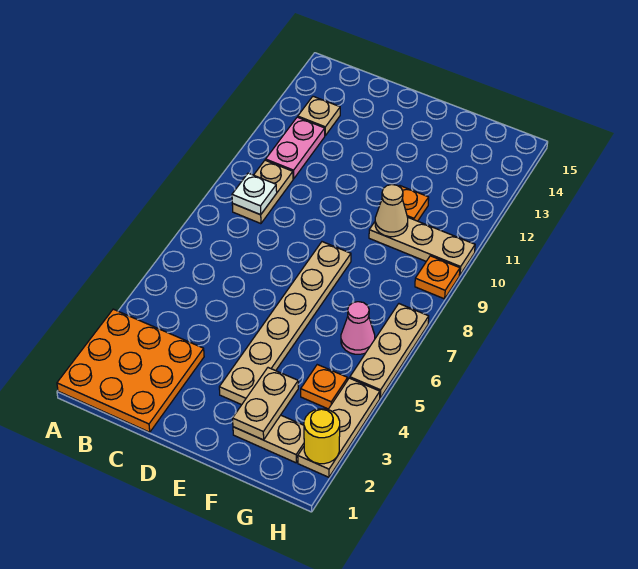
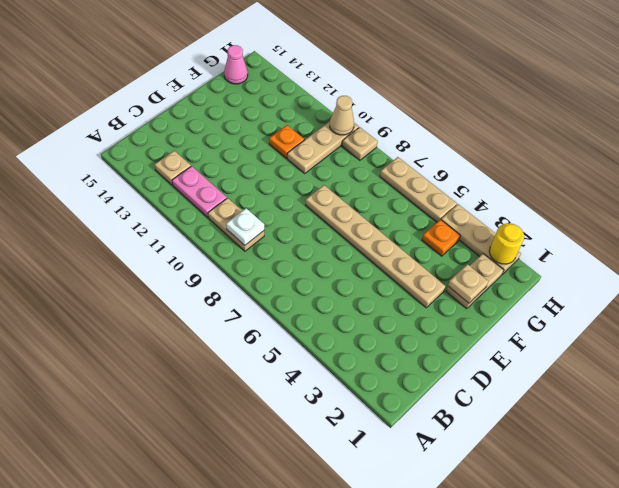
orange 3x3 plate [57,309,204,432] -> none
tan 1x2 plate [233,368,298,440] -> tan 1x1 plate [448,264,488,303]
tan 1x1 cone [375,185,408,237] -> tan 1x1 cone moved to [330,96,354,135]
pink 1x1 cone [341,302,375,354] -> pink 1x1 cone moved to [224,45,248,84]
orange 1x1 plate [415,256,460,299] -> tan 1x1 plate [342,127,378,160]

